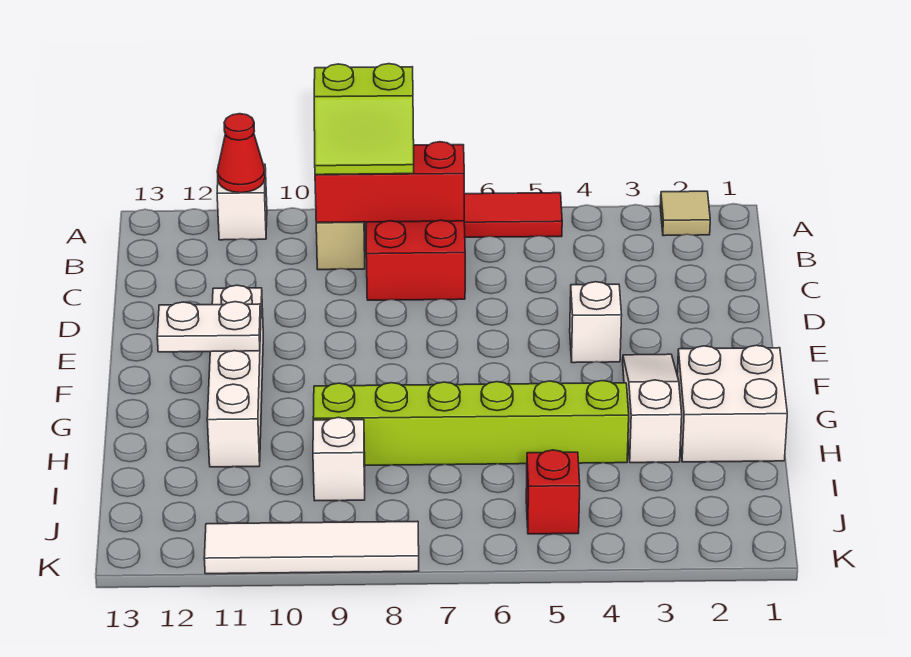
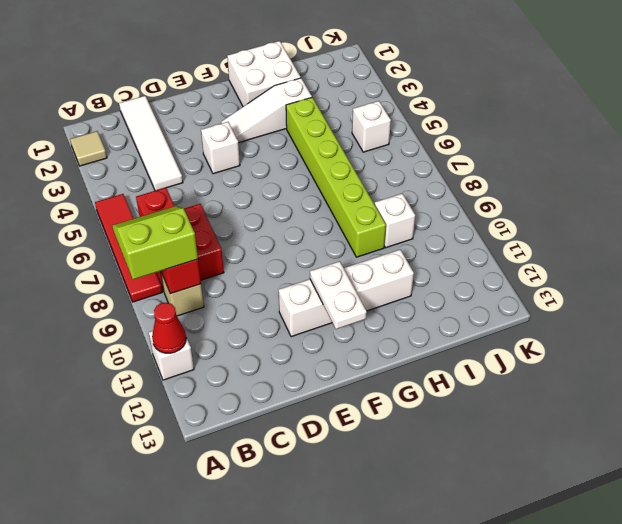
lime 2x2 slope [314,64,414,175] -> lime 2x2 slope turned to [112,206,198,280]
red 1x1 brick [526,450,580,534] -> white 1x1 brick [352,101,391,152]
white 1x4 tile [204,521,419,574] -> white 1x4 tile moved to [119,96,183,191]

